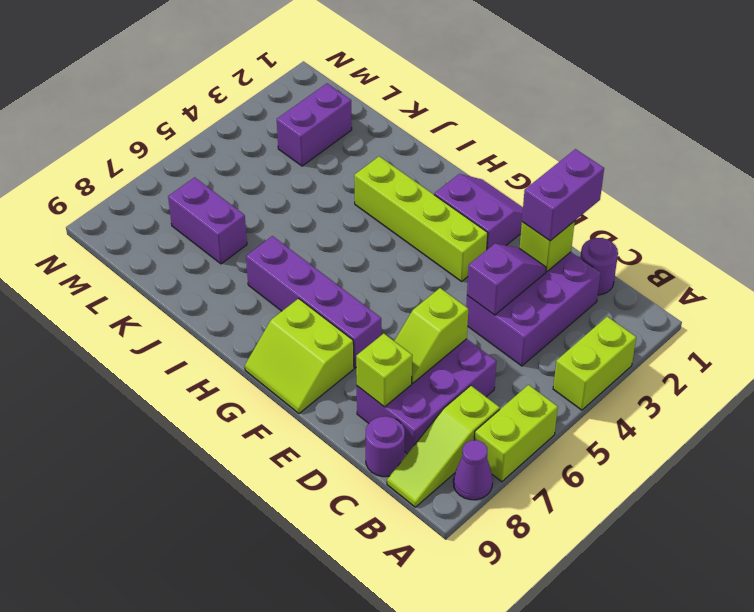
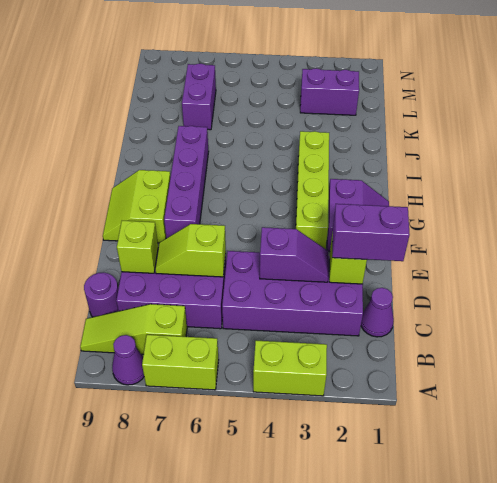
purple 1x1 round brick [580,238,618,295] -> purple 1x1 cone [361,288,394,337]
purple 2x3 brick [466,252,601,366] -> purple 2x4 brick [222,251,363,336]

